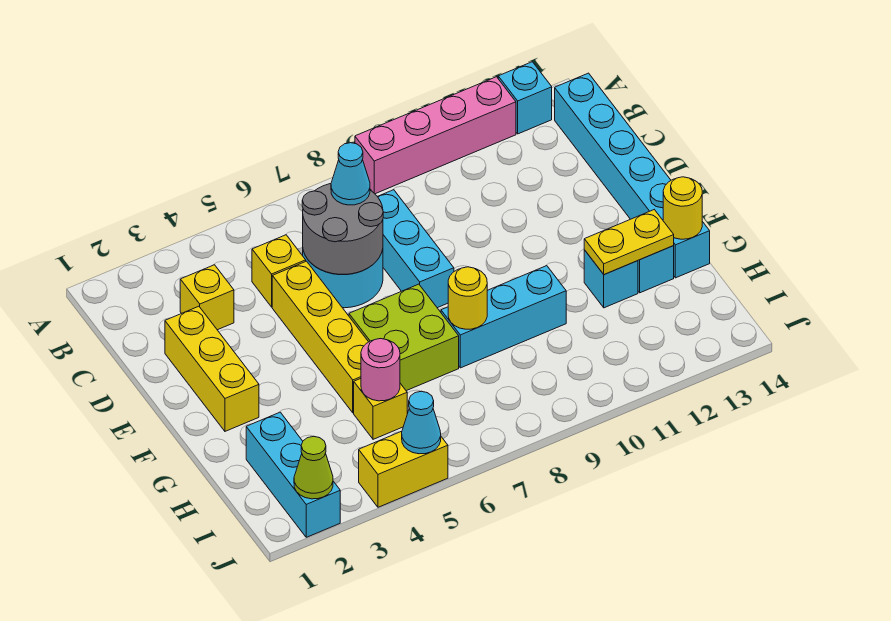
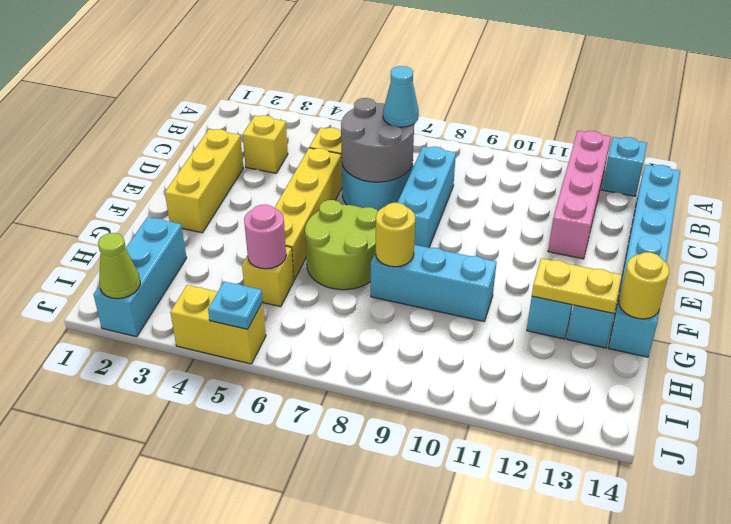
pink 1x4 brick [355,77,516,194] -> pink 1x4 brick turned to [548,131,611,259]
lime 2x2 brick [349,284,459,391] -> lime 2x2 round brick [305,200,378,290]
cyan 1x1 cone [402,391,441,454] -> cyan 1x1 plate [208,282,263,329]

